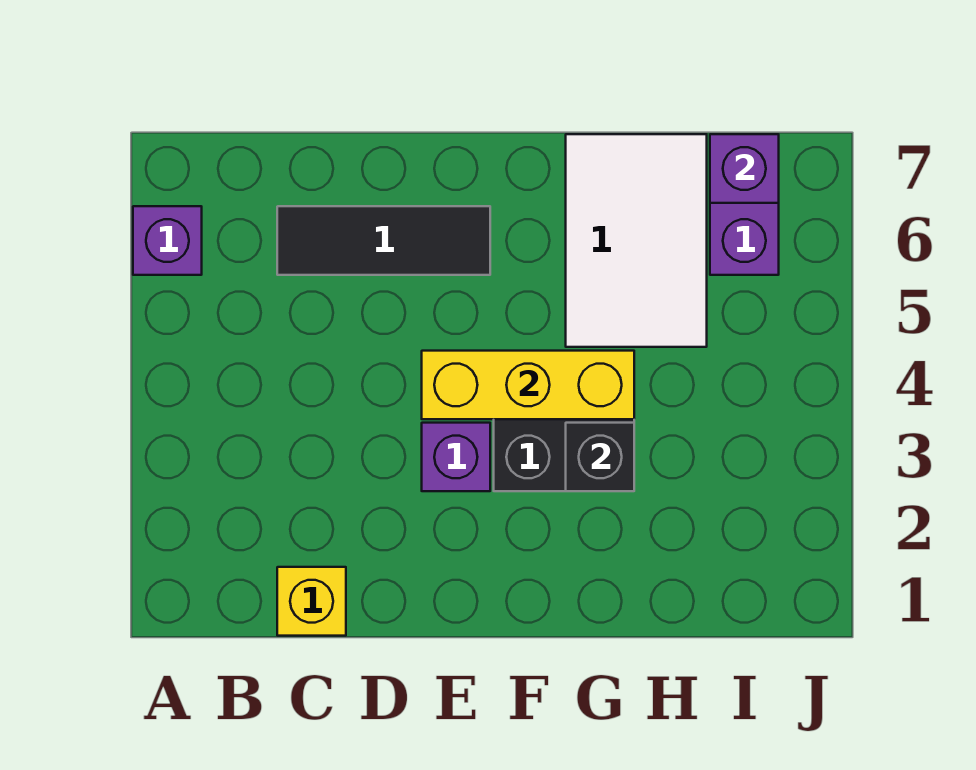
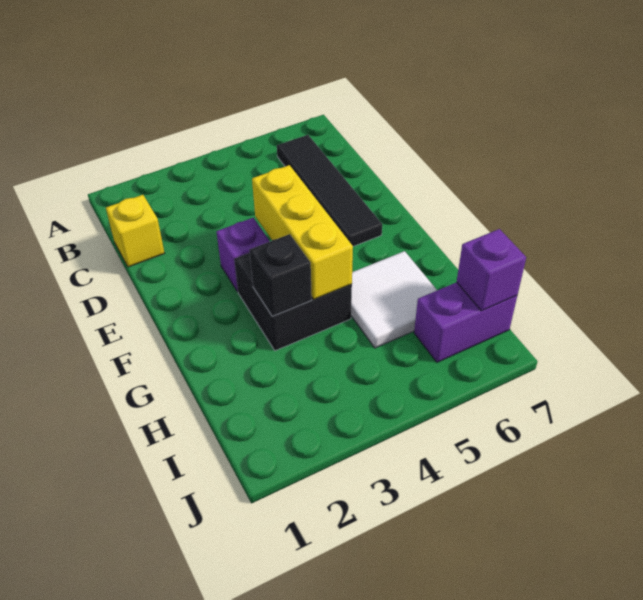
purple 1x1 brick [133,206,202,275] -> none
black 1x3 tile [277,206,490,275] -> black 1x4 tile [277,135,382,246]
white 2x3 tile [566,134,707,347] -> white 2x2 tile [351,251,437,348]

